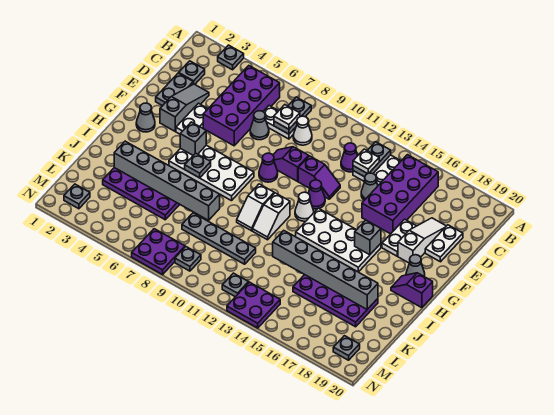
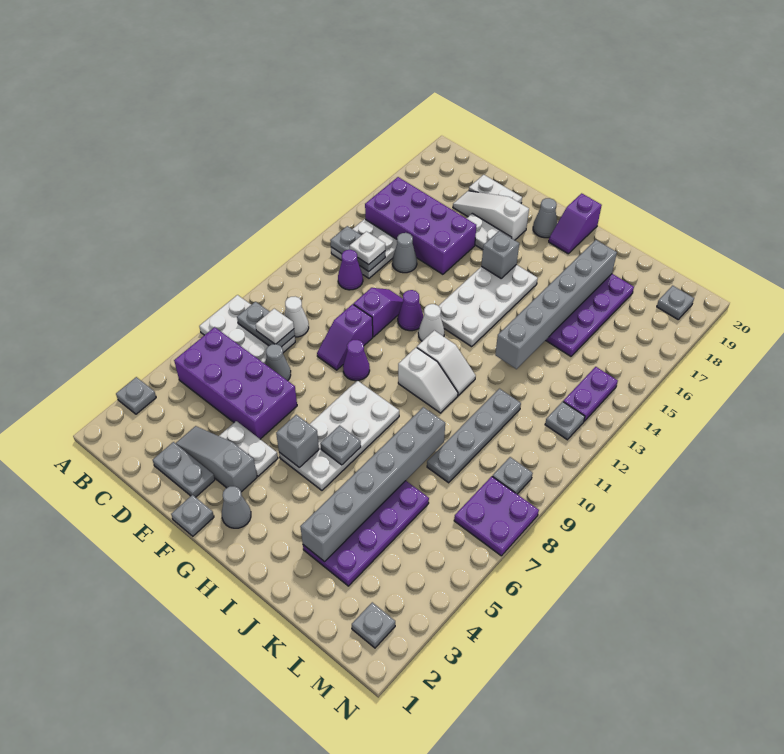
grey 1x1 plate [179,61,205,84] -> grey 1x1 plate moved to [171,495,214,536]
white 1x2 plate [263,106,296,139] -> white 2x3 plate [199,295,295,364]
purple 2x2 plate [227,282,280,328] -> purple 1x2 plate [563,367,618,421]

